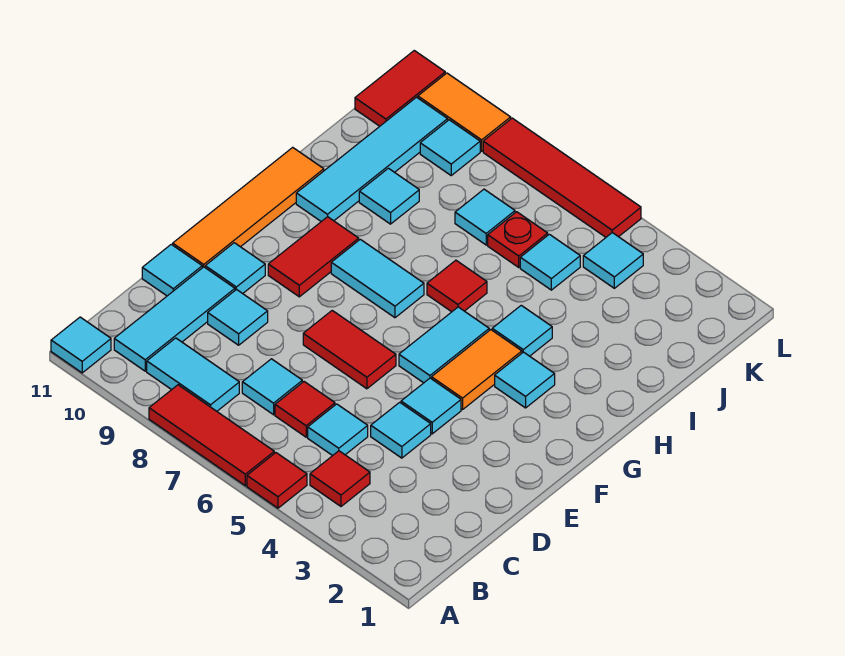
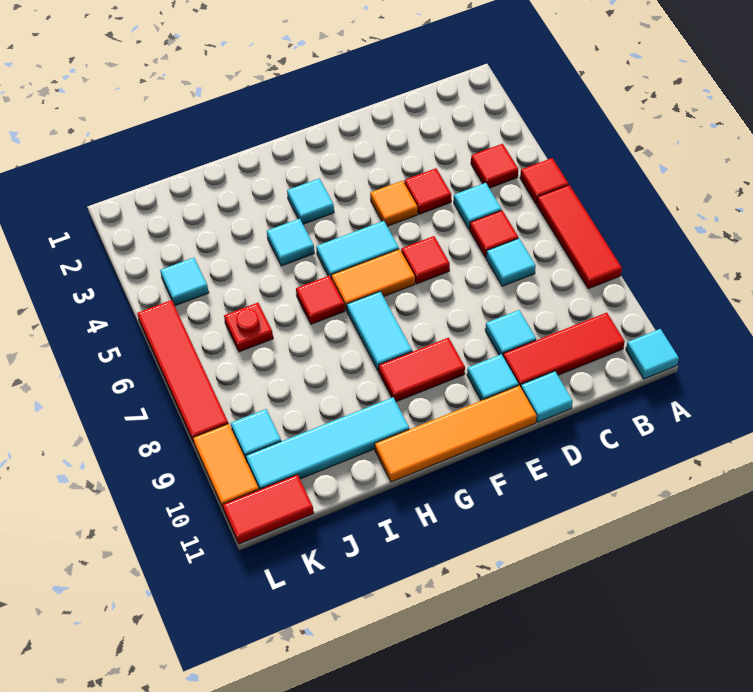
cyan 1x2 tile [147,338,239,411] -> none
cyan 1x3 tile [114,267,235,371] -> red 1x3 tile [503,313,625,387]
cyan 1x1 tile [371,402,431,458] -> red 1x1 tile [404,168,451,214]
cyan 1x1 tile [401,378,461,434] -> orange 1x1 tile [370,181,418,226]
red 1x2 tile [303,311,396,389] -> red 1x1 tile [401,236,450,284]
orange 1x2 tile [432,330,522,410] -> orange 1x2 tile moved to [331,249,415,311]
cyan 1x1 tile [359,168,419,224] -> none
cyan 1x1 tile [520,234,580,290] -> none
cyan 1x1 tile [455,189,515,245] -> none

